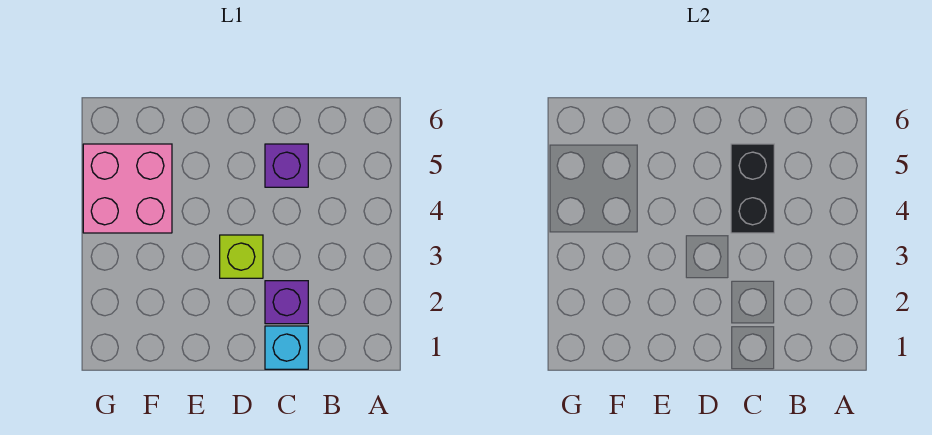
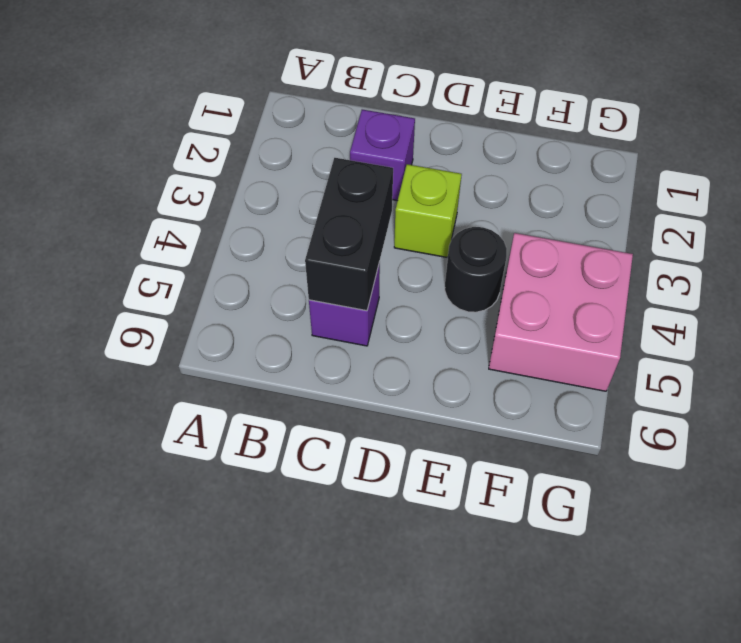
cyan 1x1 brick [265,326,308,369] -> none
none -> black 1x1 round brick [445,227,507,312]

